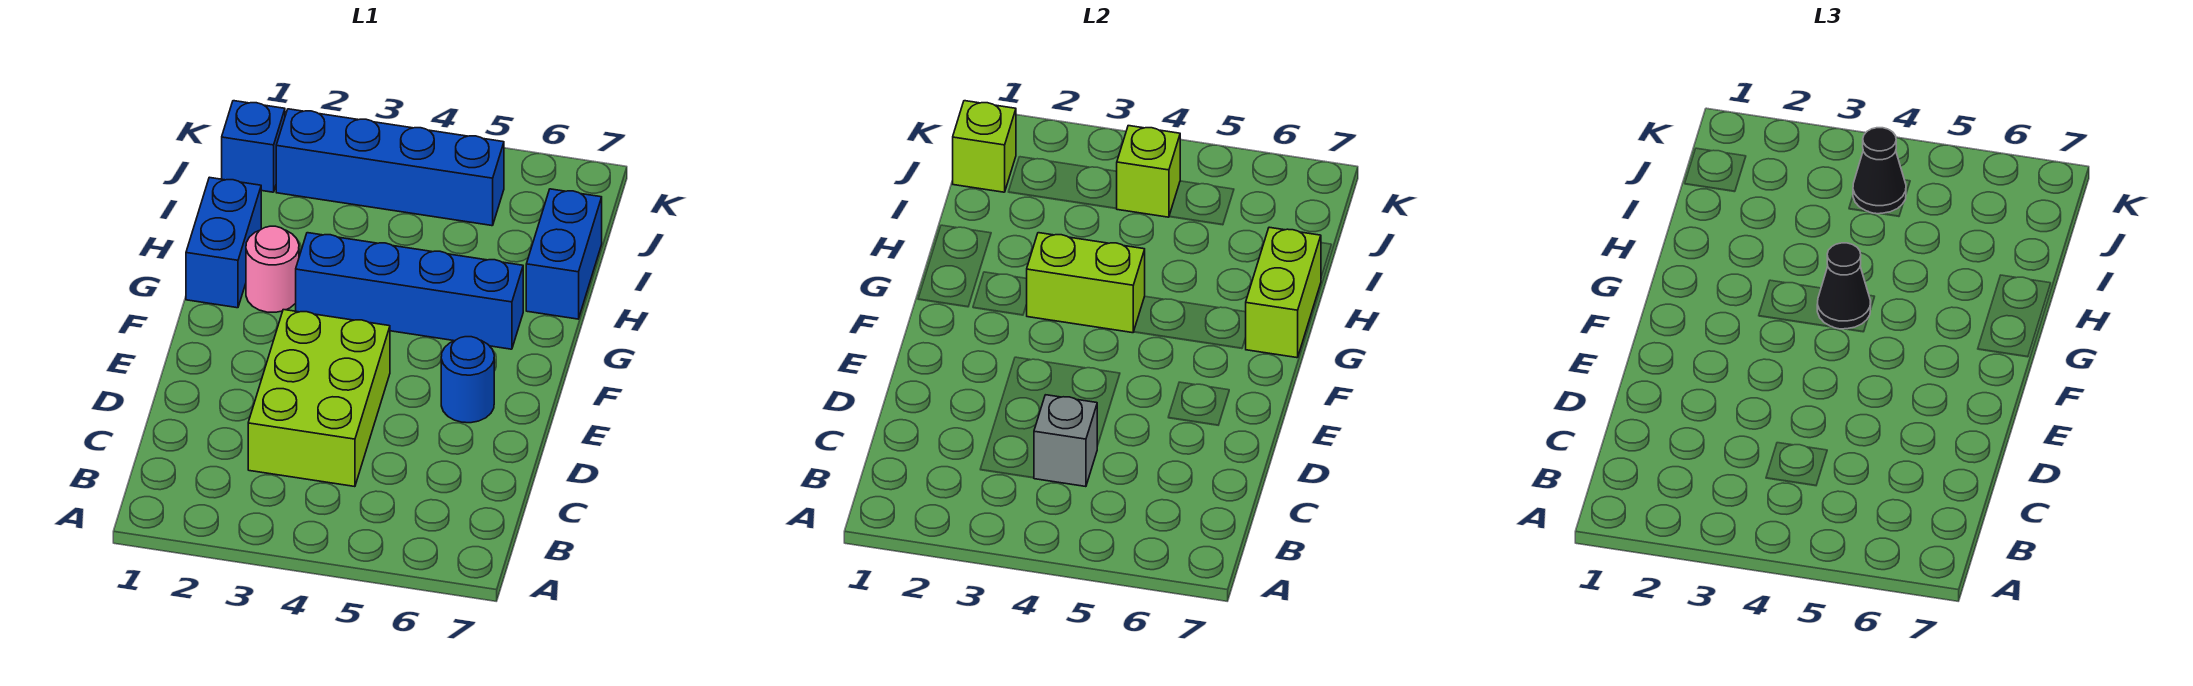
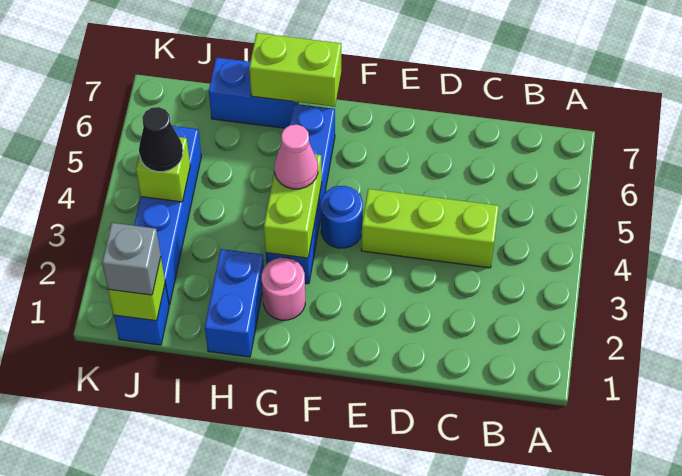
lime 2x3 brick [248,310,390,487] -> lime 1x3 brick [361,189,499,268]
grey 1x1 brick [1034,395,1097,487] -> grey 1x1 brick moved to [102,223,161,295]
blue 1x1 round brick [441,337,494,423] -> blue 1x1 round brick moved to [321,186,363,248]
blue 1x2 brick [186,177,261,308] -> blue 1x2 brick turned to [205,249,264,357]
black 1x1 cone [1817,243,1871,329] -> pink 1x1 cone [275,125,318,189]

